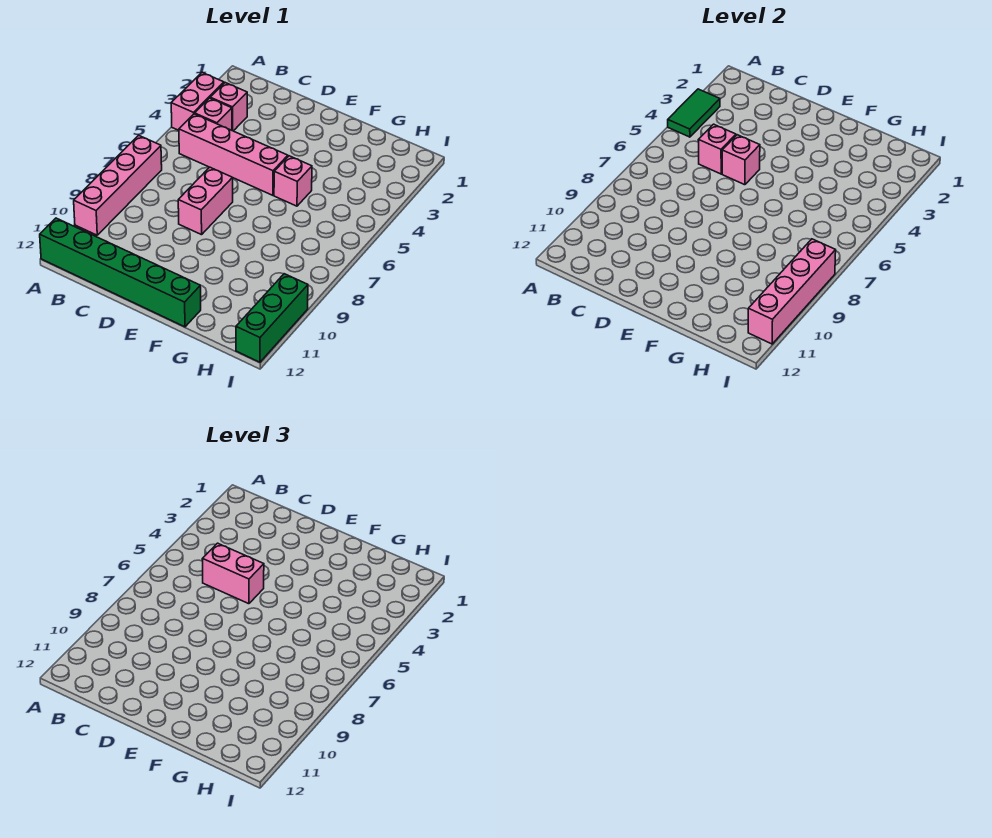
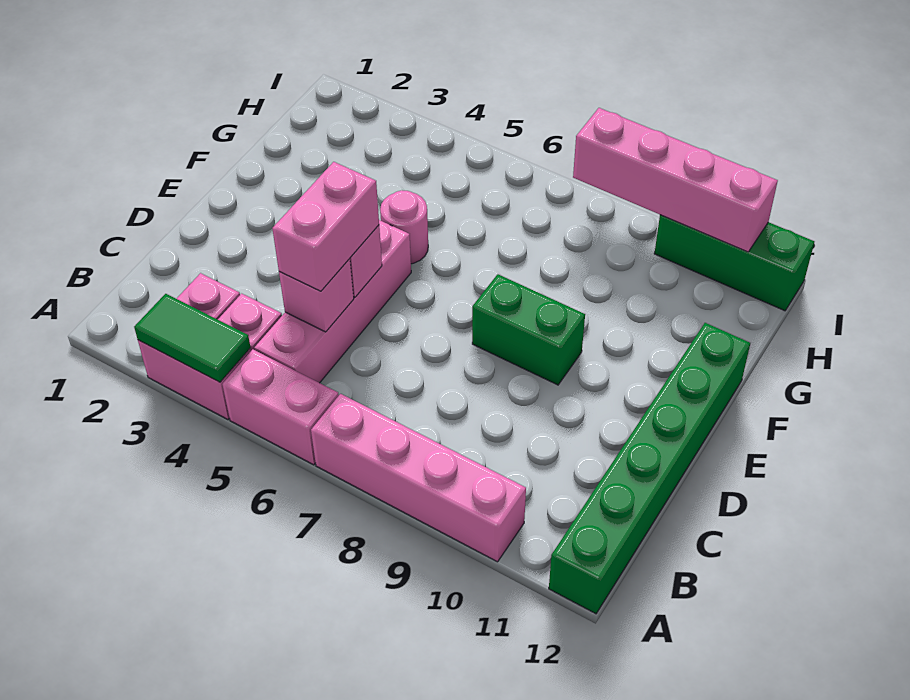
pink 1x2 brick [178,167,233,235] -> pink 1x2 brick moved to [222,349,339,465]
none -> green 1x2 brick [472,274,585,385]
pink 1x1 brick [274,156,312,206] -> pink 1x1 round brick [380,190,428,264]

